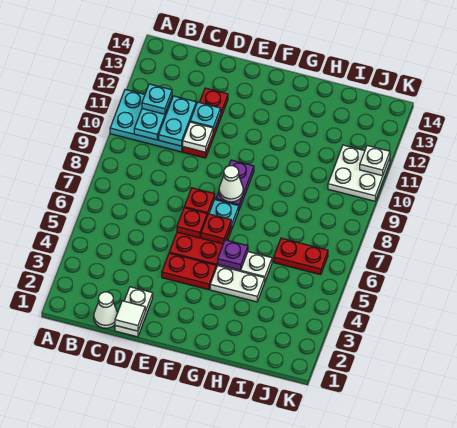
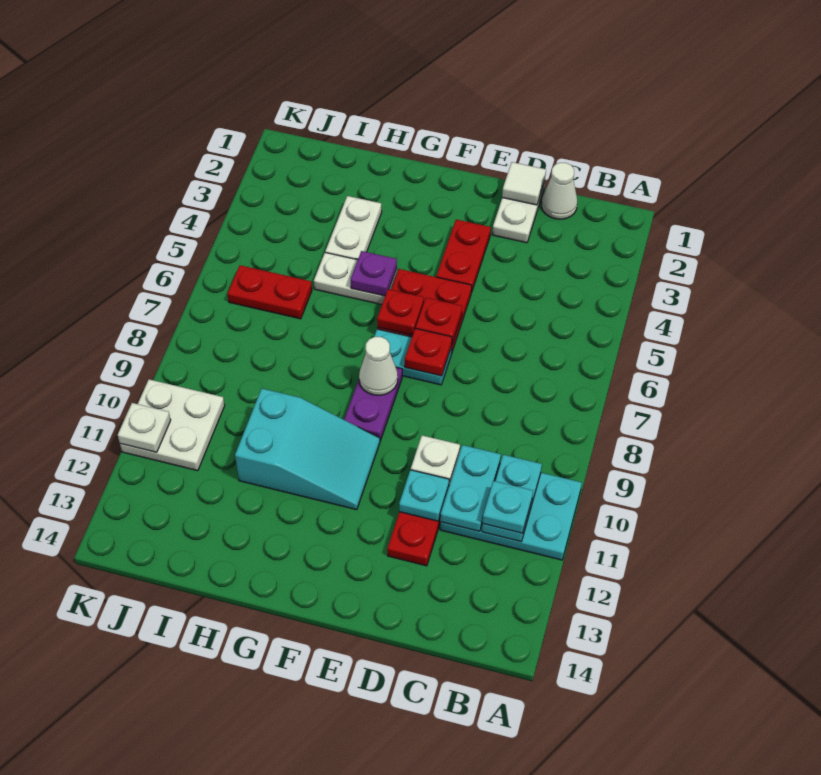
red 1x2 plate [162,253,216,290] -> red 1x2 plate turned to [436,219,491,292]
none -> cyan 2x3 slope [235,389,380,510]
white 1x2 plate [210,266,265,302] -> white 1x2 plate turned to [325,196,382,260]

